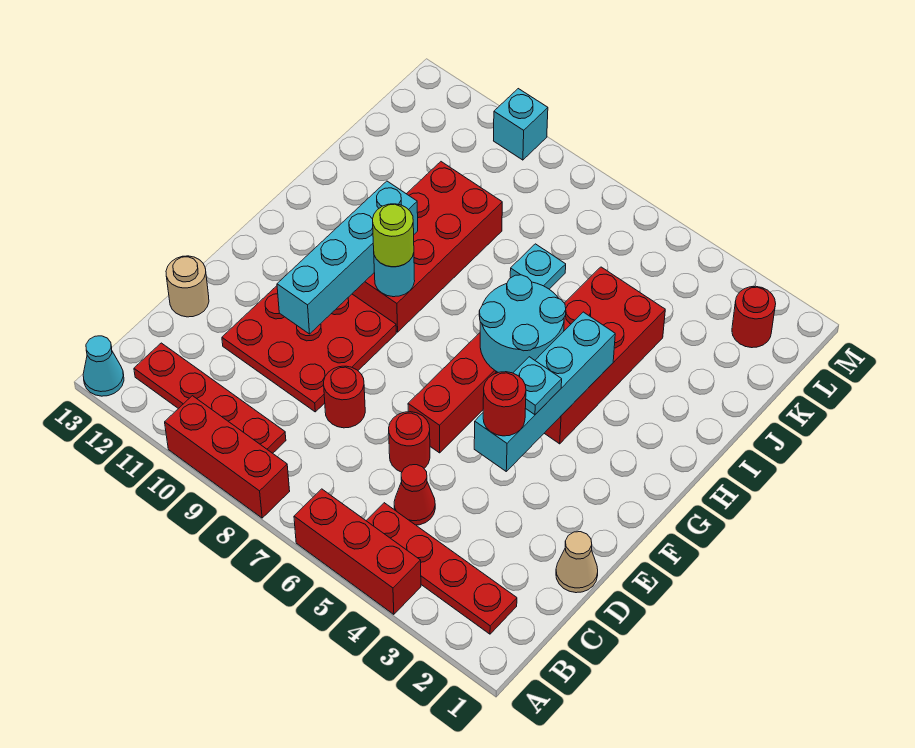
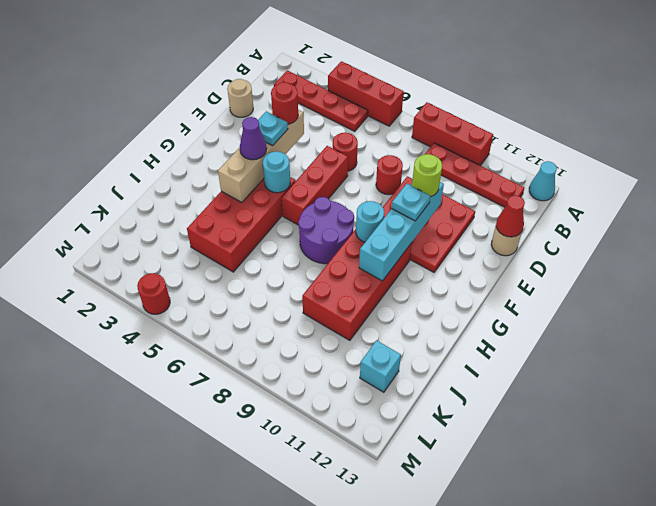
red 1x1 cone [394,465,435,525] -> red 1x1 cone moved to [496,195,525,237]
tan 1x1 cone [556,532,598,593] -> tan 1x1 round brick [227,79,253,117]
cyan 1x4 brick [474,312,615,471] -> tan 1x4 brick [218,110,304,202]
none -> purple 1x1 cone [240,117,267,160]
cyan 2x2 round brick [479,275,566,373] -> cyan 1x1 round brick [263,152,290,193]
none -> purple 2x2 round brick [298,197,354,264]
lime 1x1 round brick [373,204,414,267] -> lime 1x1 round brick moved to [412,154,442,197]
cyan 1x1 plate [510,244,566,289] -> cyan 1x1 plate moved to [392,184,430,221]
red 1x1 round brick [732,286,776,348] -> red 1x1 round brick moved to [137,273,170,314]
cyan 1x1 brick [494,89,548,160] -> cyan 1x1 brick moved to [360,340,401,392]

